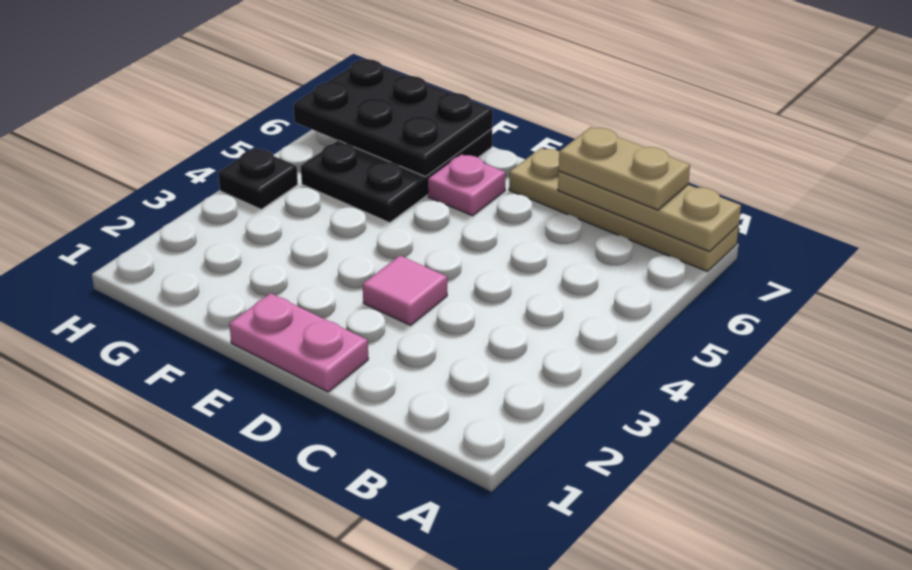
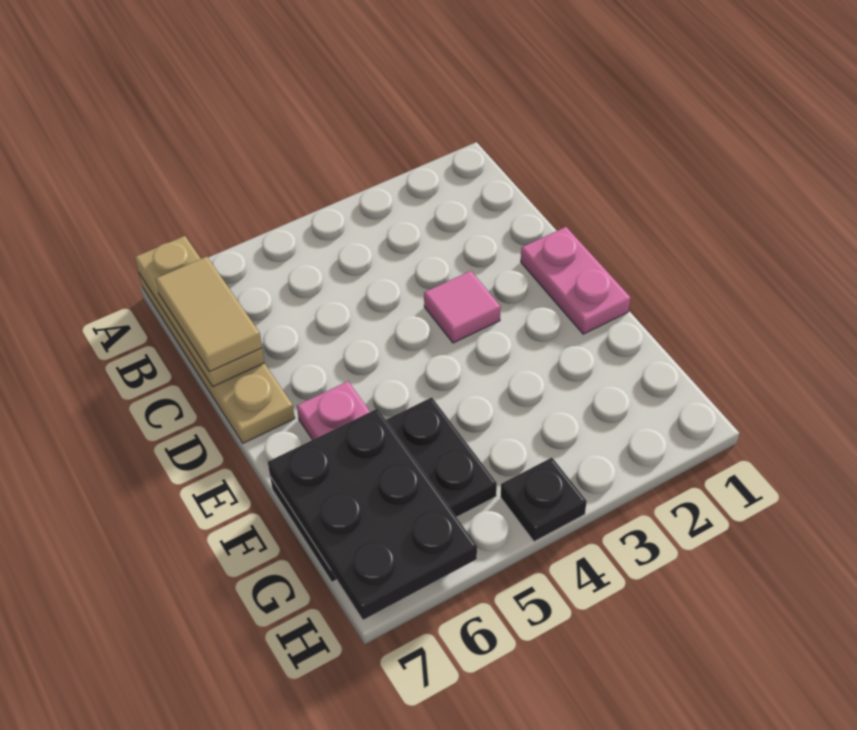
tan 1x2 plate [559,127,690,210] -> tan 1x2 tile [156,257,262,372]

